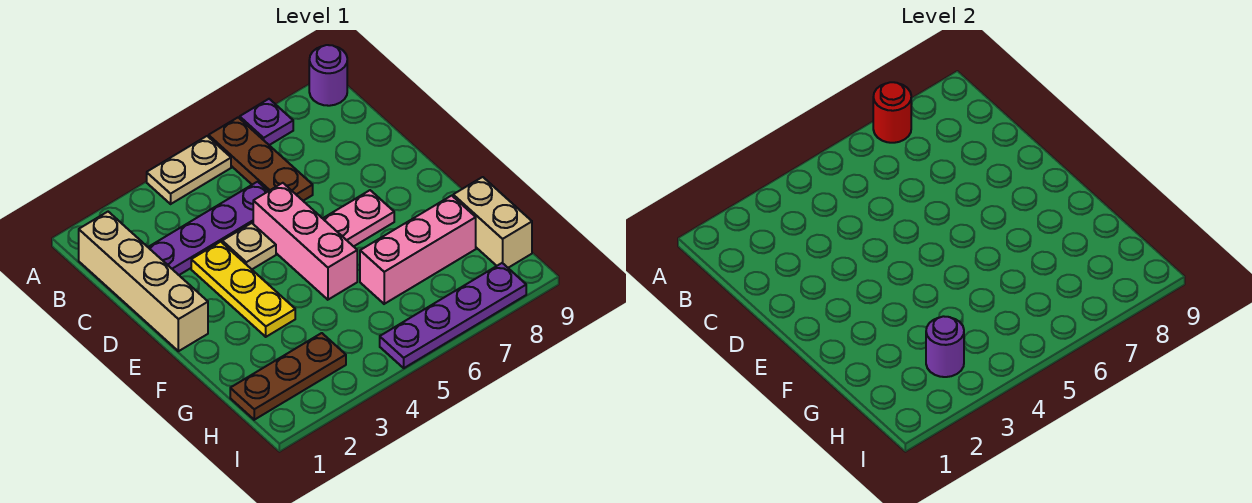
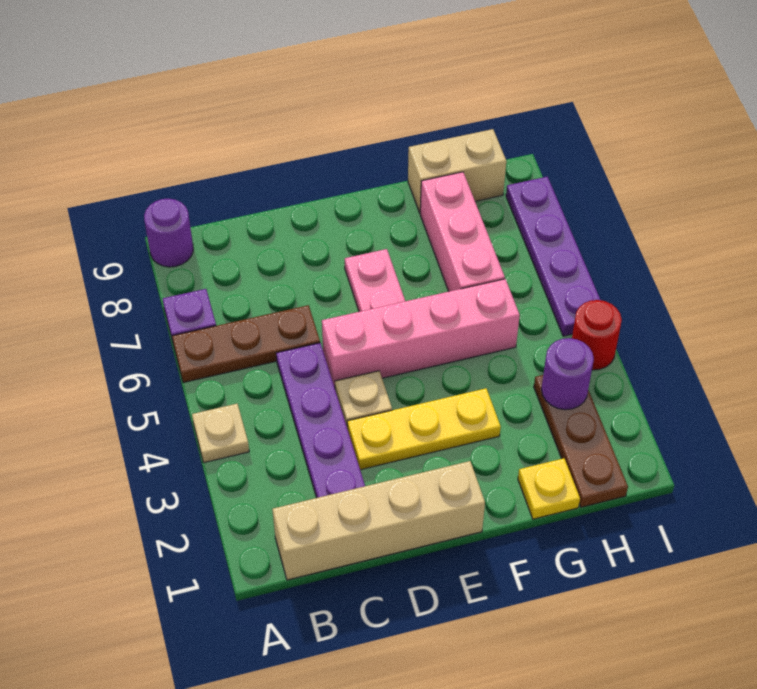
tan 1x2 plate [147,136,231,204] -> tan 1x1 plate [192,404,249,463]
red 1x1 round brick [873,82,911,143] -> red 1x1 round brick moved to [572,300,622,370]
pink 1x3 brick [253,183,357,300] -> pink 1x4 brick [322,279,520,387]
none -> yellow 1x1 plate [518,458,580,519]

